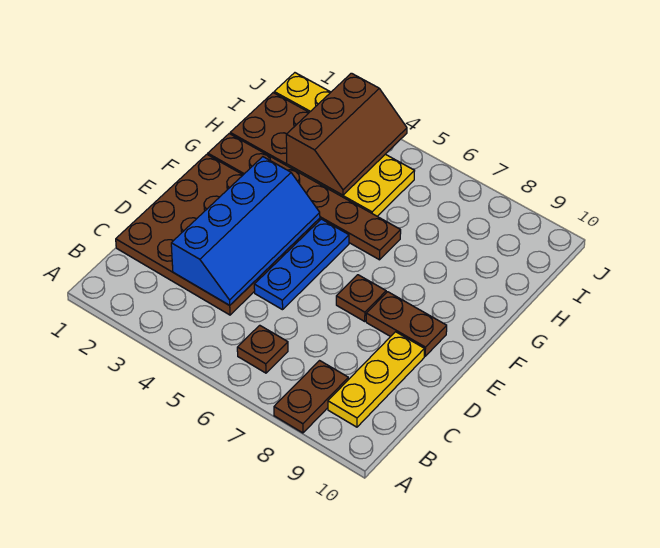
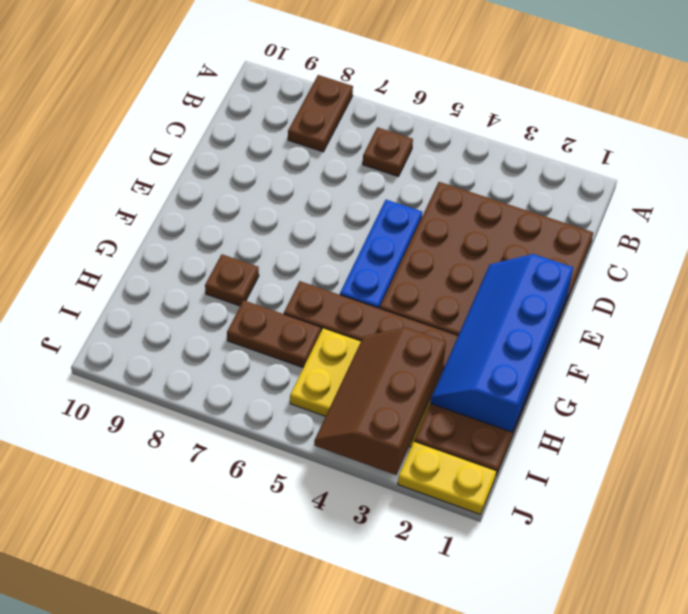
yellow 1x3 plate [328,332,424,427] -> none
blue 2x4 slope [171,157,320,305] -> blue 2x4 slope moved to [430,254,573,432]
brown 1x1 plate [336,275,386,321] -> brown 1x1 plate moved to [205,254,259,306]
brown 1x2 plate [366,292,447,356] -> brown 1x2 plate moved to [227,300,321,368]

